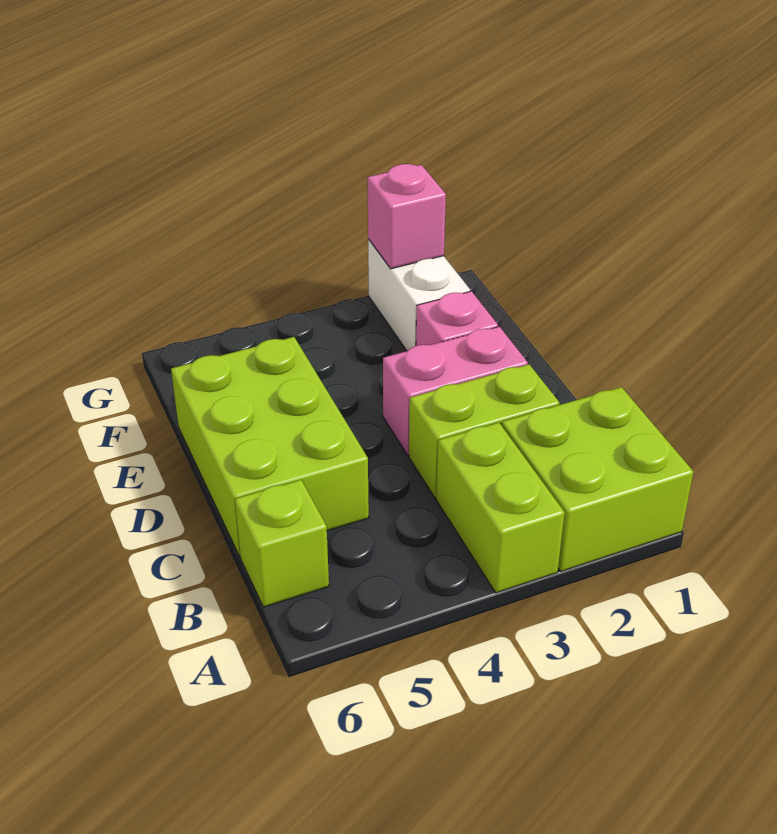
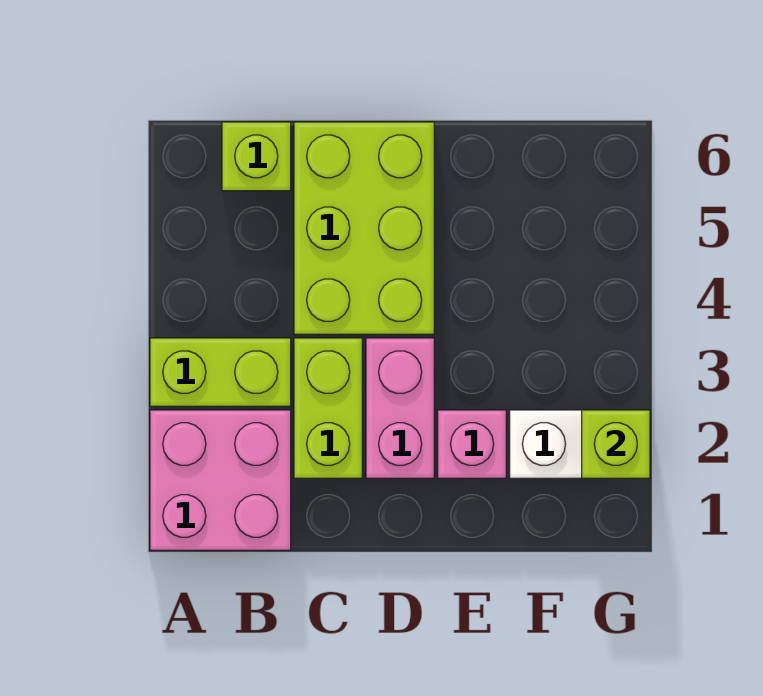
lime 2x2 brick [502,387,693,571] -> pink 2x2 brick [150,410,291,550]
lime 2x3 brick [171,337,369,557] -> lime 2x3 brick turned to [294,122,434,334]
pink 1x1 brick [367,164,446,269] -> lime 1x1 brick [582,410,650,478]

